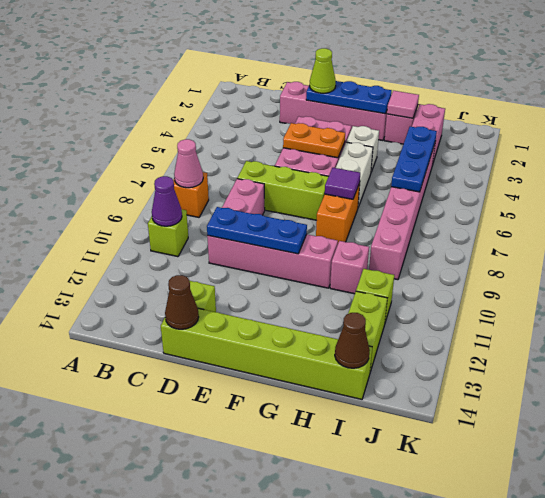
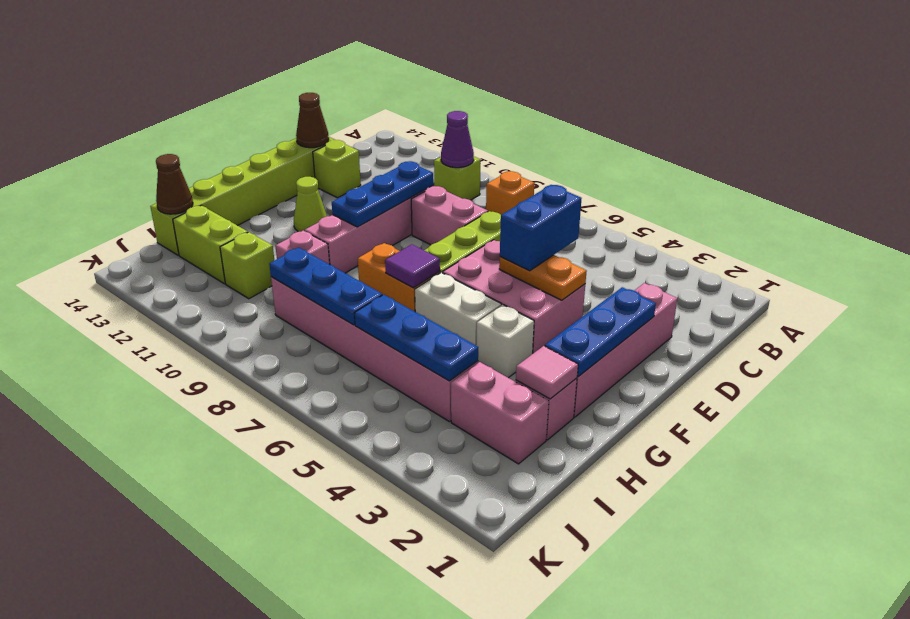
pink 1x1 cone [174,139,203,188] -> none
none -> blue 1x2 brick [500,185,582,271]
lime 1x1 cone [309,48,336,93] -> lime 1x1 cone moved to [294,177,327,232]
orange 1x2 plate [283,123,345,158] -> orange 1x2 plate turned to [499,255,587,300]
none -> blue 1x3 plate [269,248,382,325]

